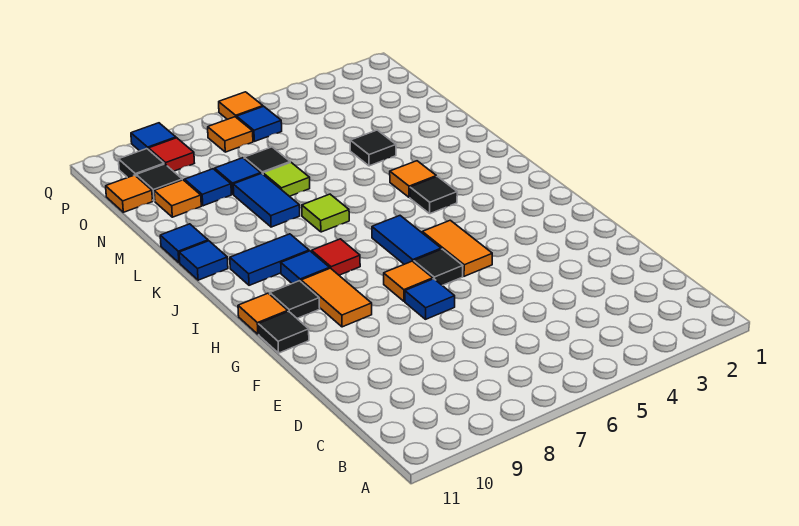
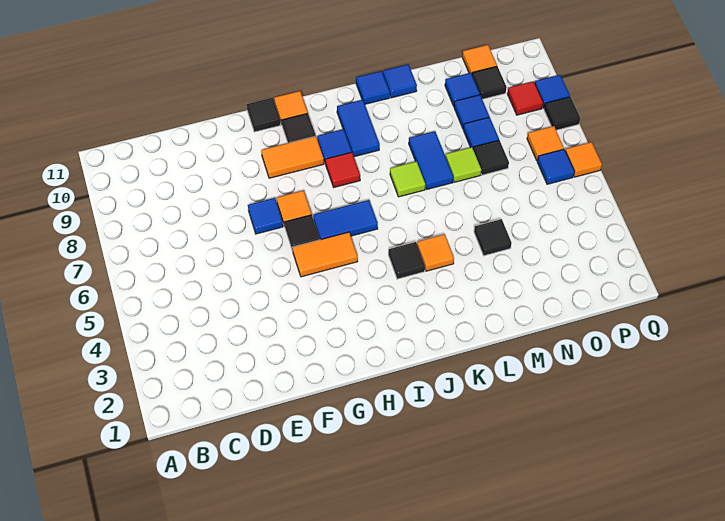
blue 1x2 tile [233,173,300,227] -> blue 1x2 tile turned to [409,131,453,190]
orange 1x1 tile [154,180,201,217] -> blue 1x1 tile [445,73,480,106]
black 1x1 tile [118,149,164,178] -> black 1x1 tile moved to [544,97,580,130]

